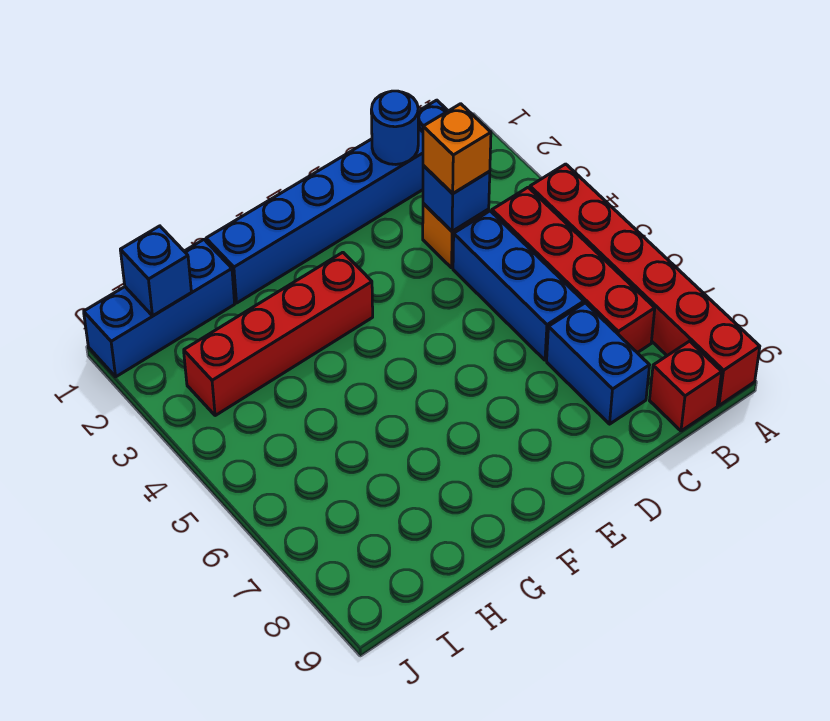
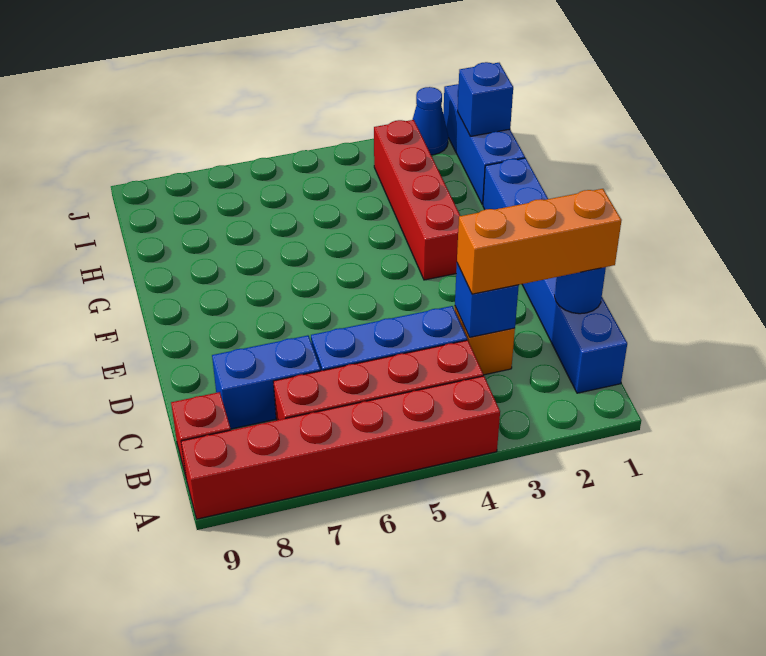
orange 1x1 brick [423,104,491,194] -> orange 1x3 brick [457,189,622,294]
none -> blue 1x1 cone [413,87,448,155]

